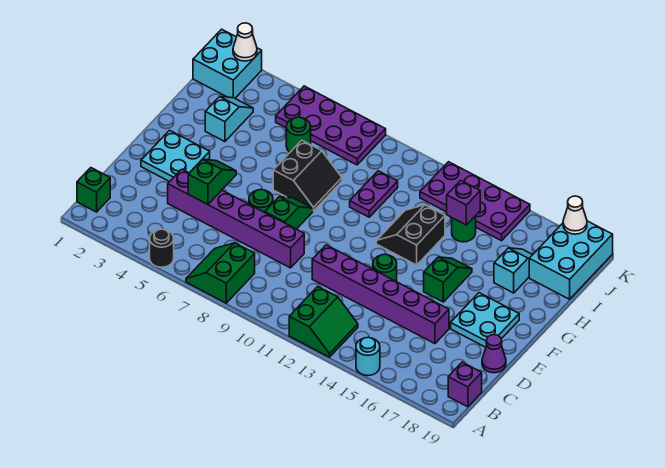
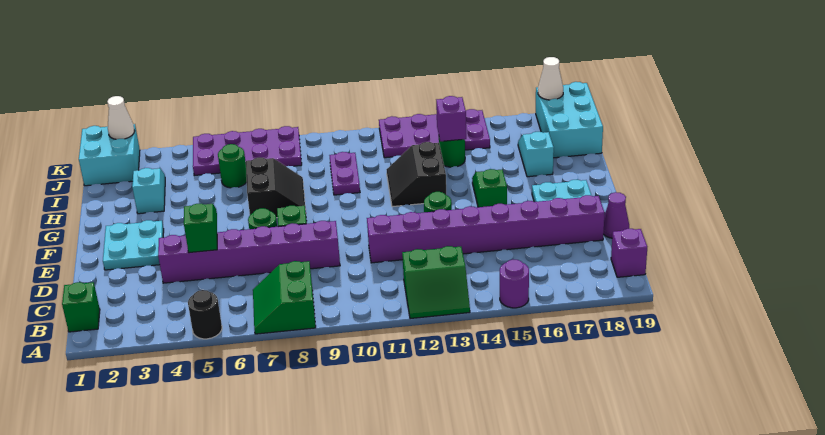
green 2x2 slope [289,286,358,357] -> green 2x2 slope turned to [402,246,470,319]
cyan 1x1 round brick [356,337,380,376] -> purple 1x1 round brick [500,260,529,308]
purple 1x6 brick [312,245,449,344] -> purple 1x8 brick [367,195,605,263]

